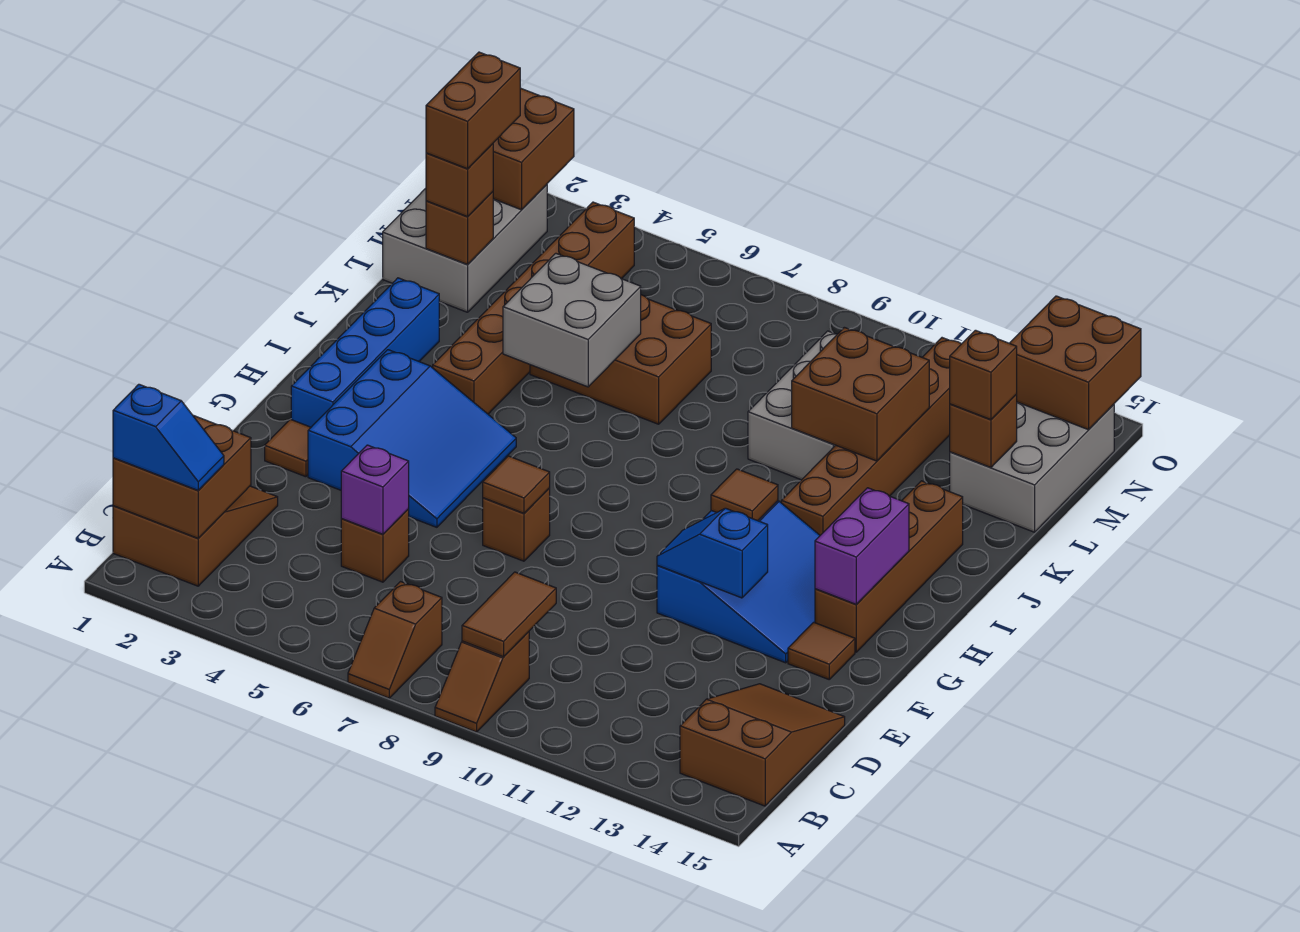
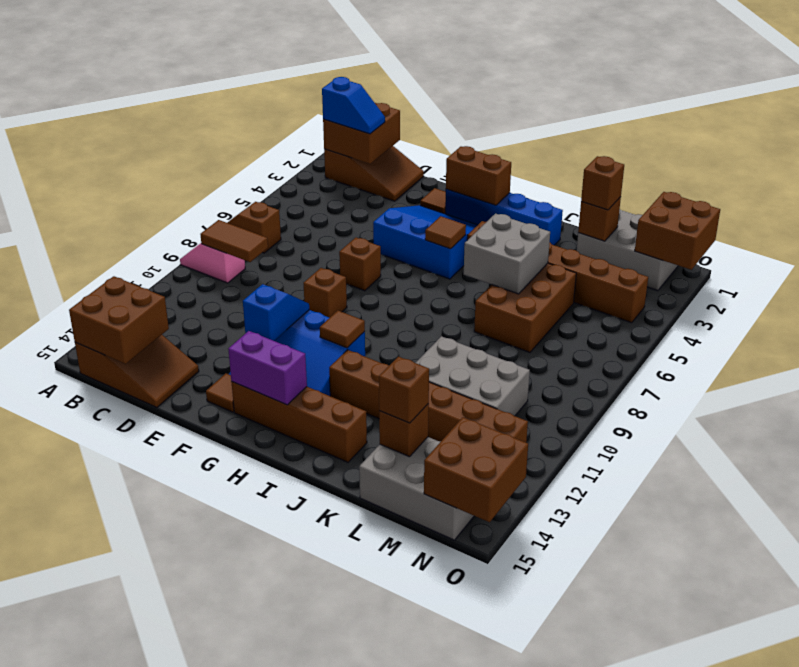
brown 1x2 slope [435,632,529,732] -> pink 1x2 slope [180,243,245,283]
blue 1x2 slope [113,384,224,490] -> blue 1x2 slope turned to [322,77,385,134]
brown 1x1 brick [341,509,409,582] -> brown 1x1 brick moved to [303,268,347,318]
purple 1x1 brick [341,445,409,534] -> none
blue 3x3 slope [308,350,516,527] -> blue 3x3 slope turned to [373,205,477,279]
brown 1x1 tile [483,456,550,513] -> brown 1x1 tile moved to [425,216,466,249]
brown 2x2 brick [792,327,929,461] -> brown 2x2 brick moved to [69,276,169,364]
brown 1x2 brick [426,52,520,169] -> brown 1x2 brick moved to [446,146,511,205]

